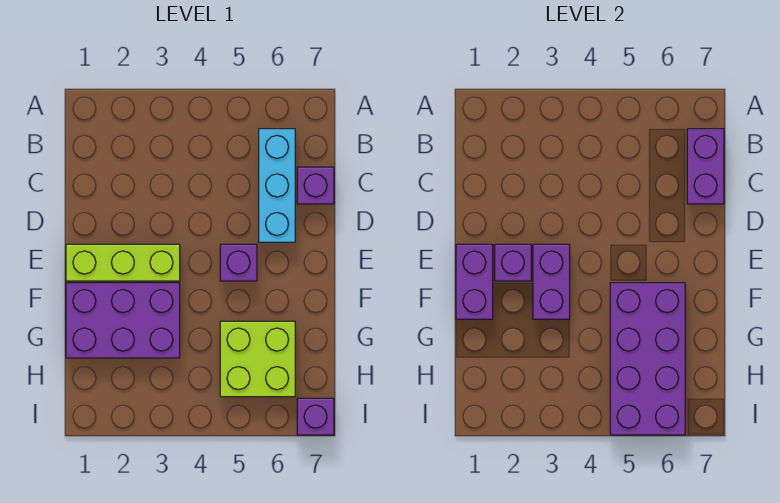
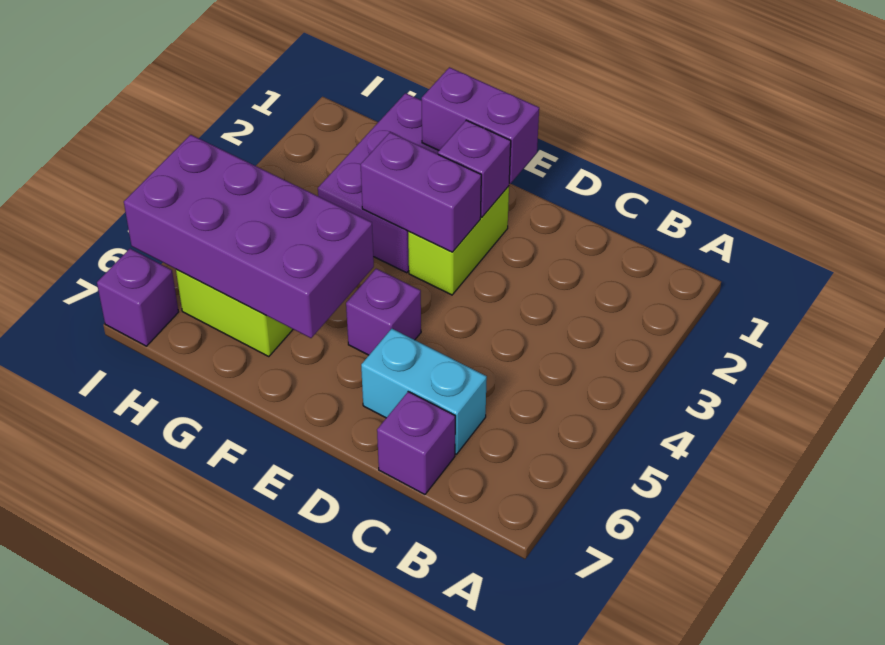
cyan 1x3 brick [259,129,295,242] -> cyan 1x2 brick [361,329,487,454]
purple 1x2 brick [687,129,724,204] -> none
lime 1x3 brick [66,244,180,281] -> lime 1x2 brick [408,186,509,295]

